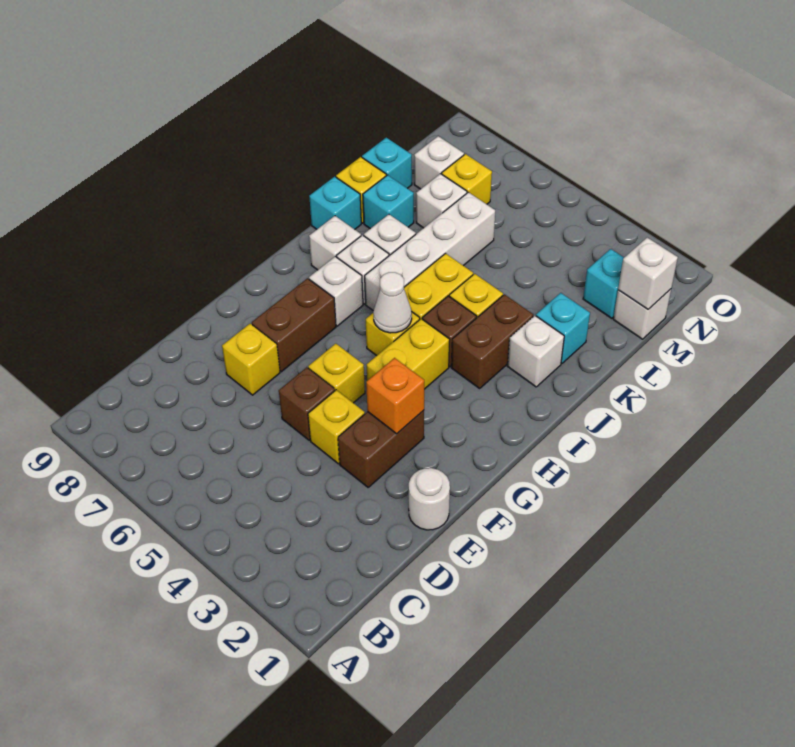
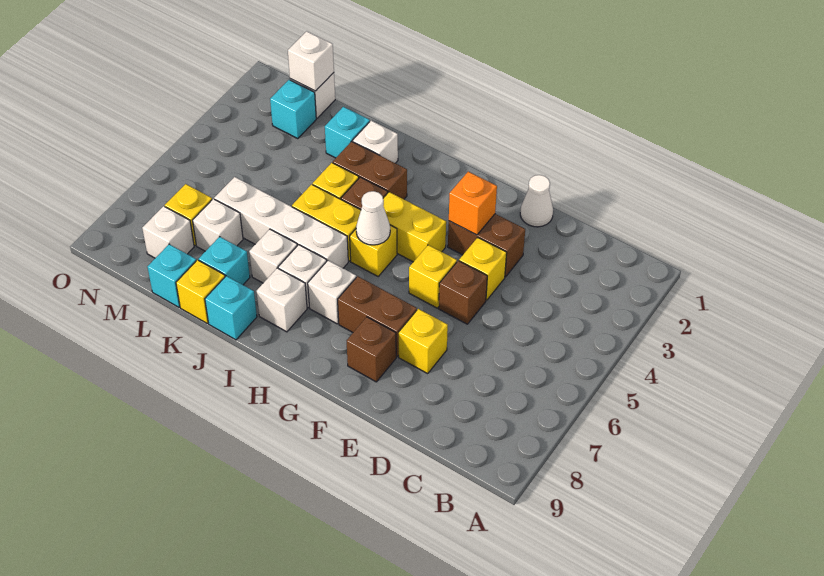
white 1x1 round brick [409,468,450,530] -> white 1x1 cone [520,175,553,227]
none -> brown 1x1 brick [347,317,396,382]

